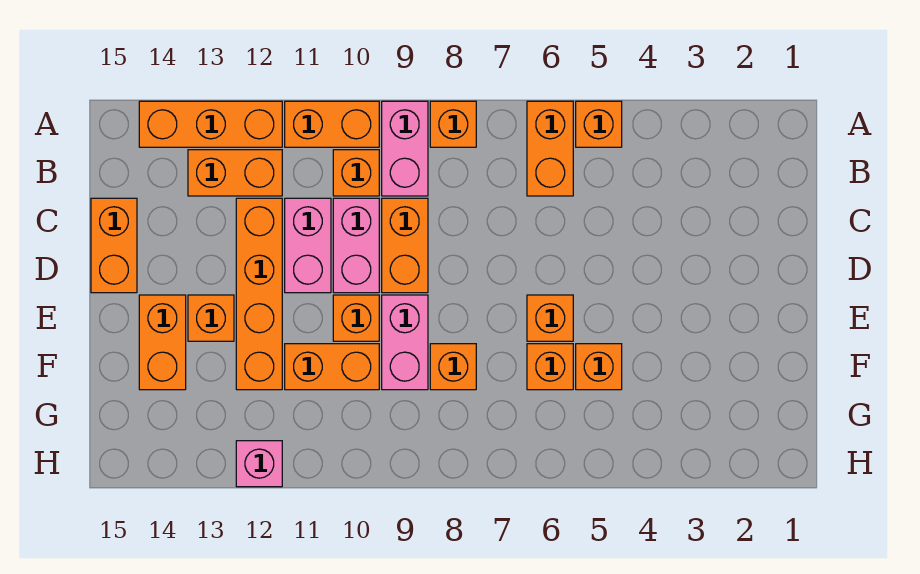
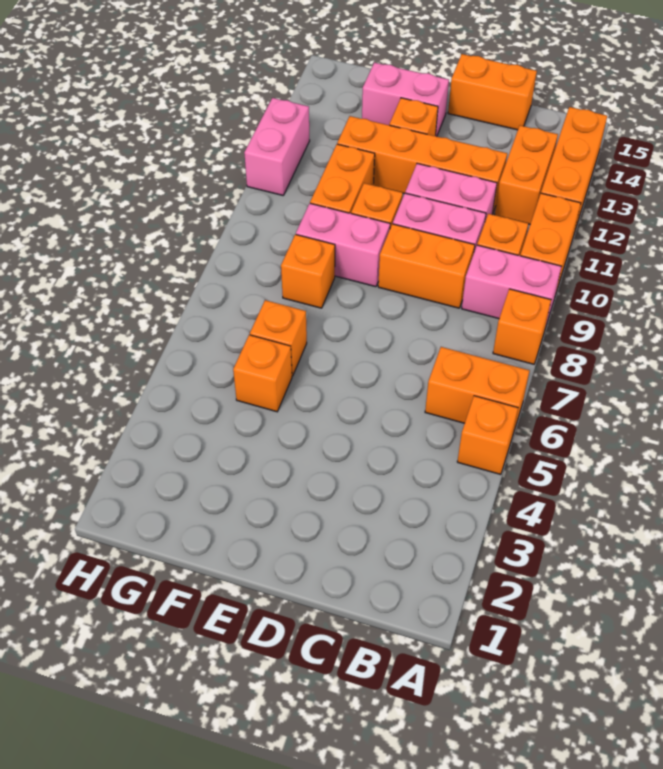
orange 1x1 brick [527,295,573,341] -> none
orange 1x2 brick [139,295,186,390] -> pink 1x2 brick [362,63,449,136]
pink 1x1 brick [236,441,282,487] -> pink 1x2 brick [244,98,310,195]

